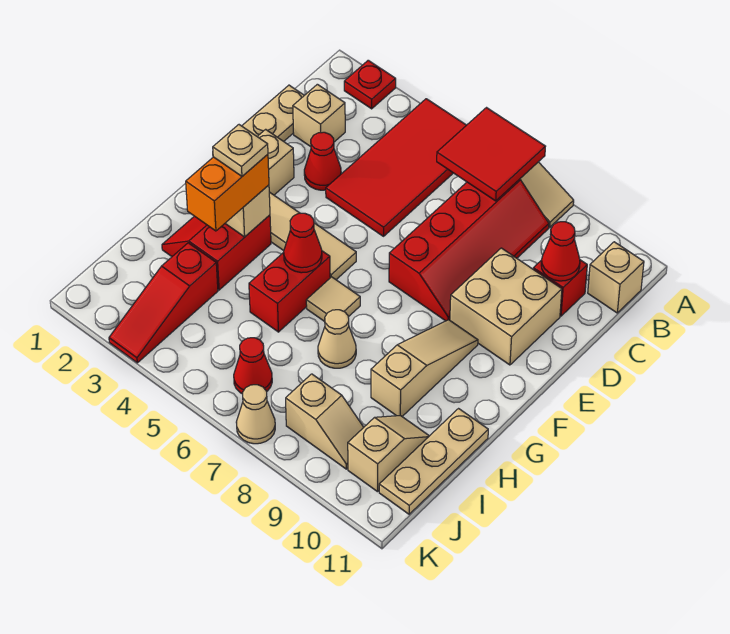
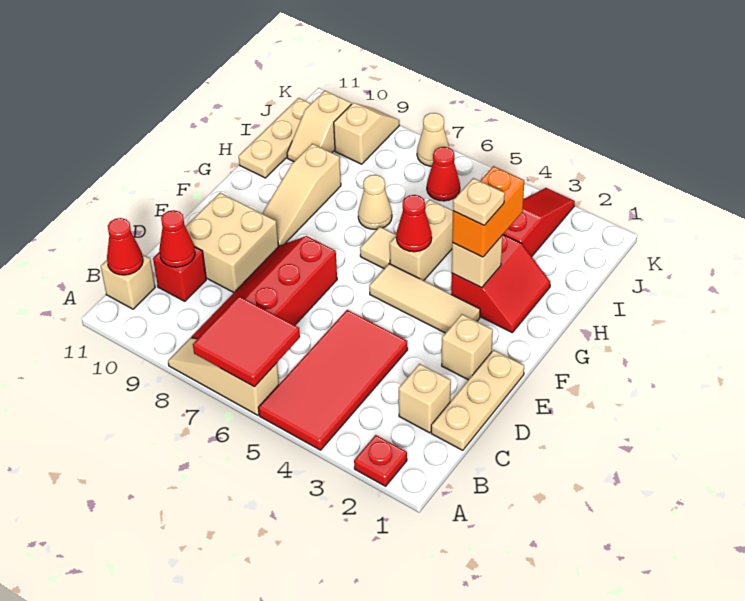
red 1x1 cone [304,132,341,190] -> red 1x1 cone moved to [107,218,143,275]
red 1x2 brick [249,251,330,332] -> tan 1x2 brick [390,200,453,281]
tan 1x2 slope [286,374,364,469] -> tan 1x2 slope turned to [334,103,399,164]

